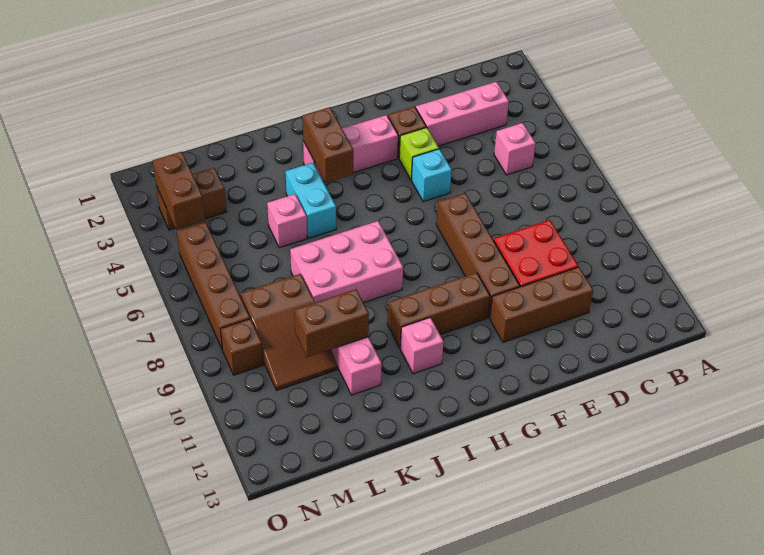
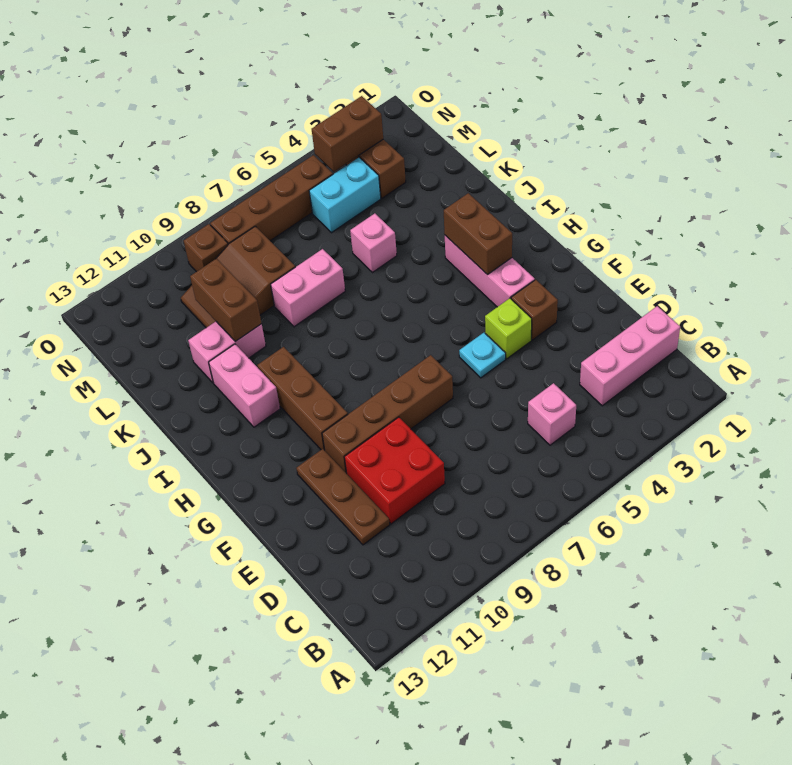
pink 1x3 brick [416,82,509,146] -> pink 1x3 brick turned to [580,306,680,406]
brown 1x3 brick [490,267,593,342] -> brown 1x3 plate [296,449,390,545]
cyan 1x1 brick [411,149,452,202] -> cyan 1x1 plate [459,333,506,378]
brown 1x2 brick [302,107,353,183] -> brown 1x2 brick turned to [444,193,512,275]
pink 2x3 brick [290,221,403,303] -> pink 1x2 brick [271,249,345,327]
pink 1x1 brick [400,317,444,374] -> pink 1x2 brick [209,344,280,427]
cyan 1x2 brick [285,163,336,238] -> cyan 1x2 brick moved to [309,157,381,233]

